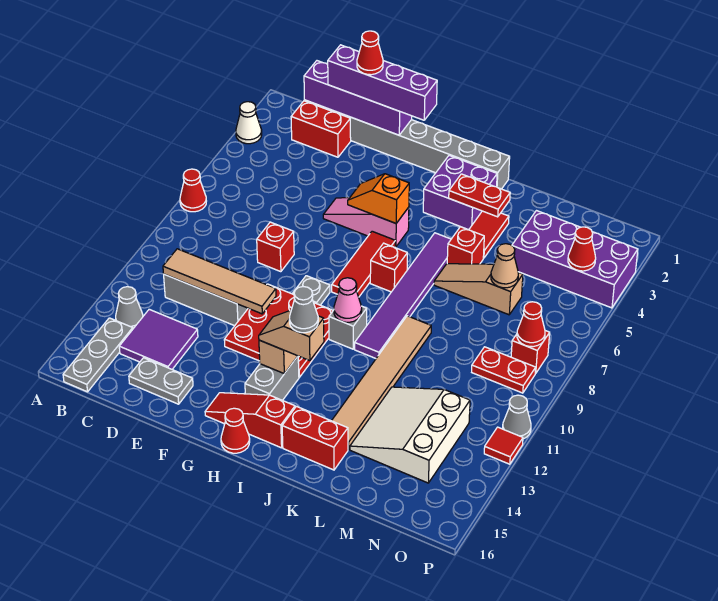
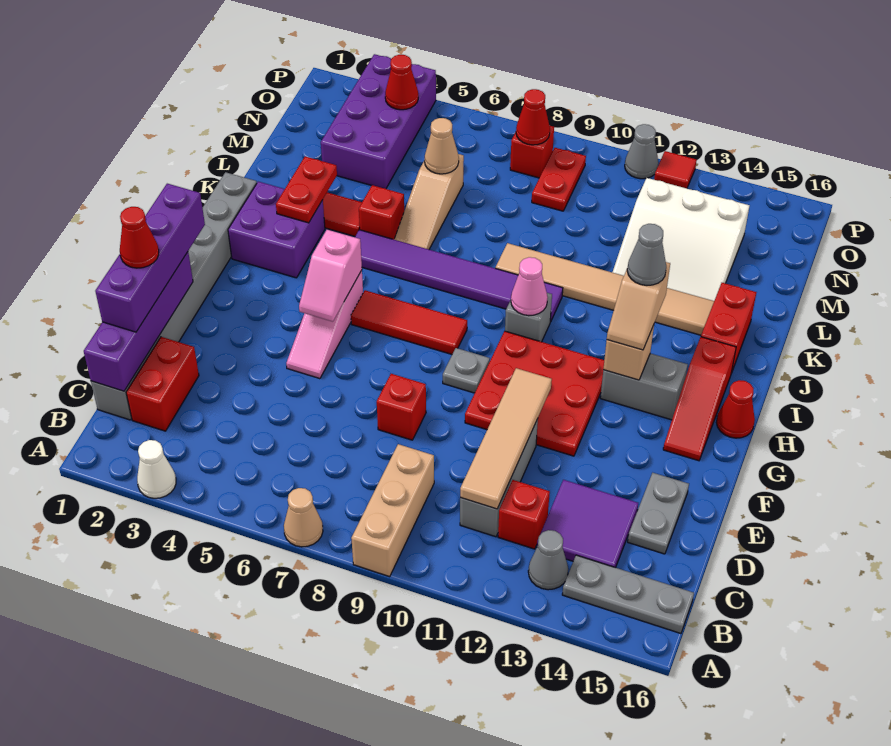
red 1x1 cone [180,169,206,212] -> tan 1x1 cone [284,488,323,547]
none -> tan 1x3 brick [351,444,434,577]
orange 1x2 slope [348,174,409,223] -> pink 1x2 slope [299,230,362,322]
red 1x1 brick [370,243,407,292] -> red 1x1 brick moved to [498,480,550,549]

